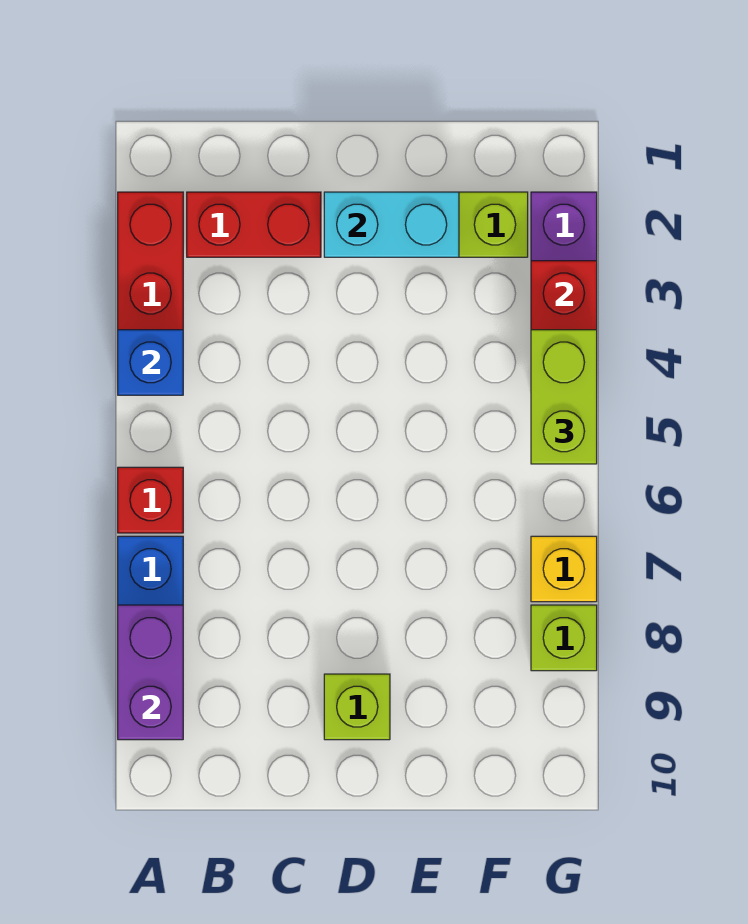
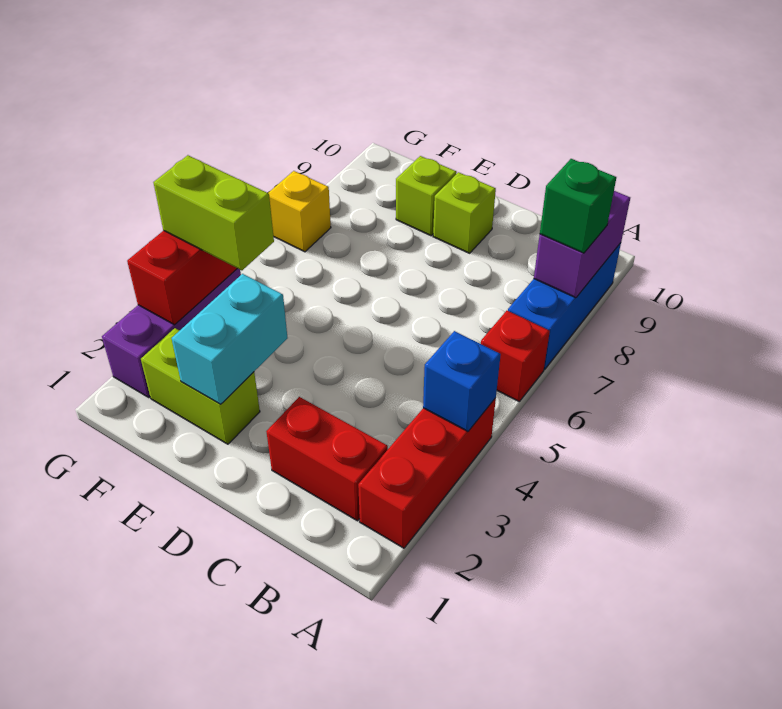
none -> green 1x1 brick [540,159,616,253]
cyan 1x2 brick [324,192,459,257] -> cyan 1x2 brick turned to [172,274,287,404]
lime 1x2 brick [531,330,597,464] -> lime 1x2 brick turned to [154,155,274,270]
lime 1x1 brick [531,605,597,671] -> lime 1x1 brick moved to [396,156,457,236]

